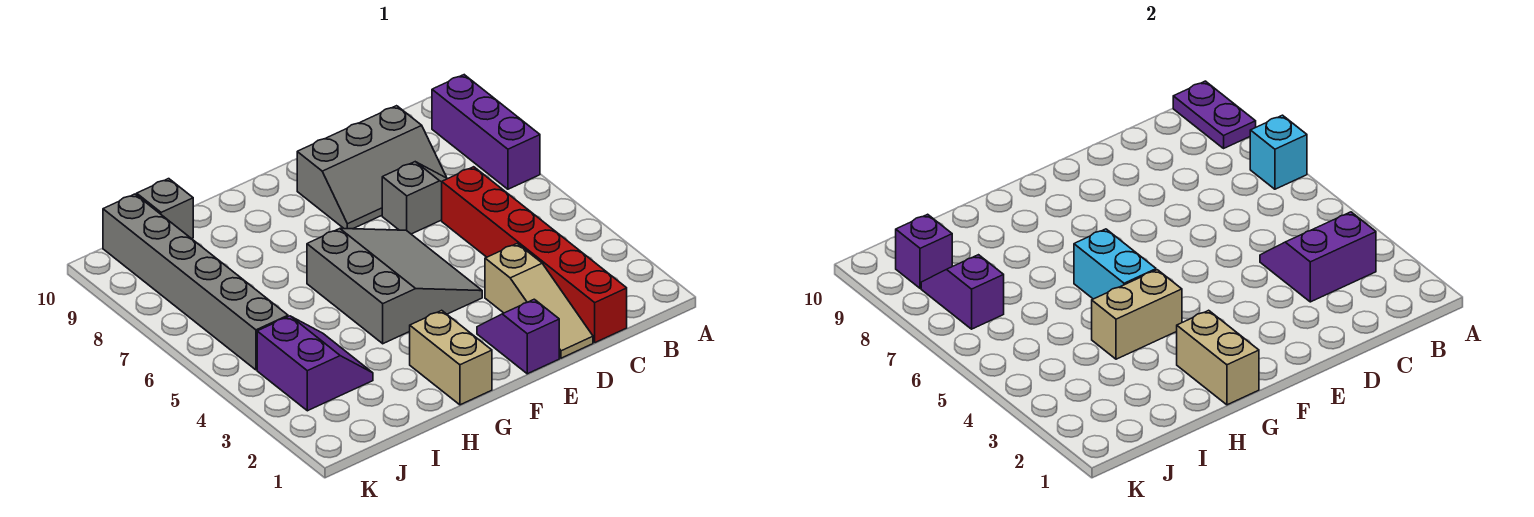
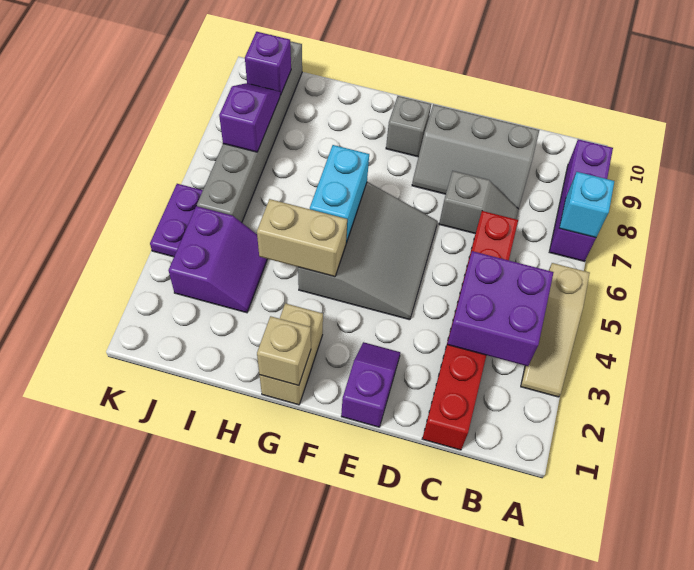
purple 1x2 plate [1173,81,1256,148] -> purple 1x2 plate moved to [150,184,203,257]
purple 2x2 slope [1260,212,1376,302] -> purple 2x2 brick [447,251,554,366]
tan 1x3 slope [485,244,593,358] -> tan 1x3 slope moved to [521,263,590,397]
tan 1x2 brick [1177,310,1259,405] -> tan 1x1 brick [257,316,311,385]
grey 1x1 brick [137,179,193,239] -> grey 1x1 brick moved to [386,96,431,157]

